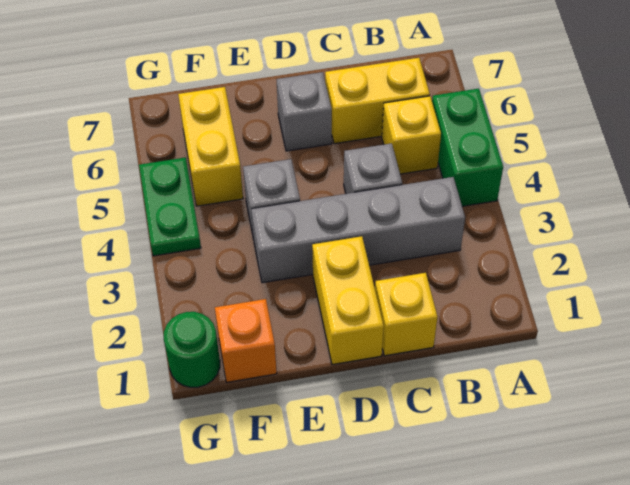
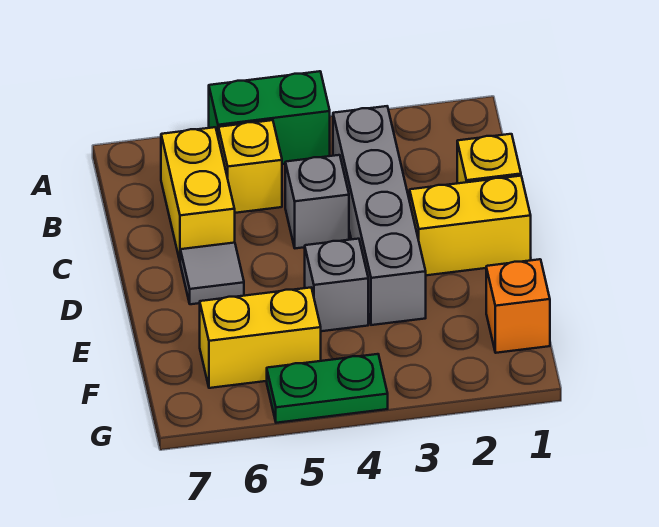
grey 1x1 brick [277,72,332,151] -> grey 1x1 tile [180,243,244,304]
green 1x1 round brick [164,312,220,387] -> none

